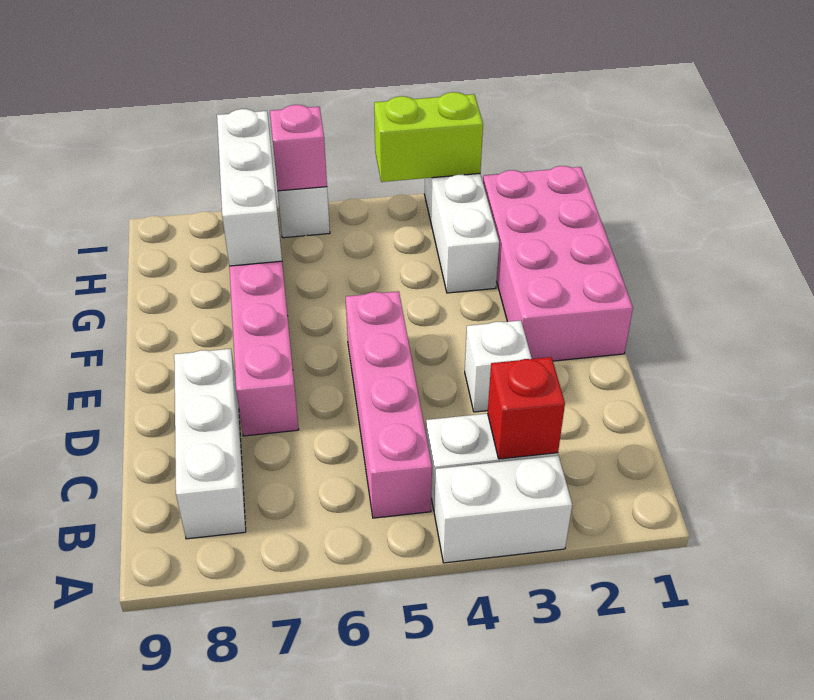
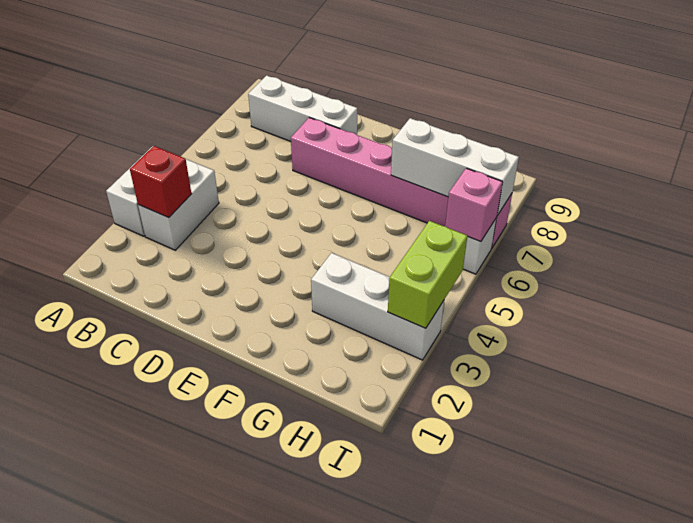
pink 1x4 brick [346,291,432,518] -> none
white 1x1 brick [465,320,532,412] -> none
pink 2x4 brick [483,166,633,361] -> none

